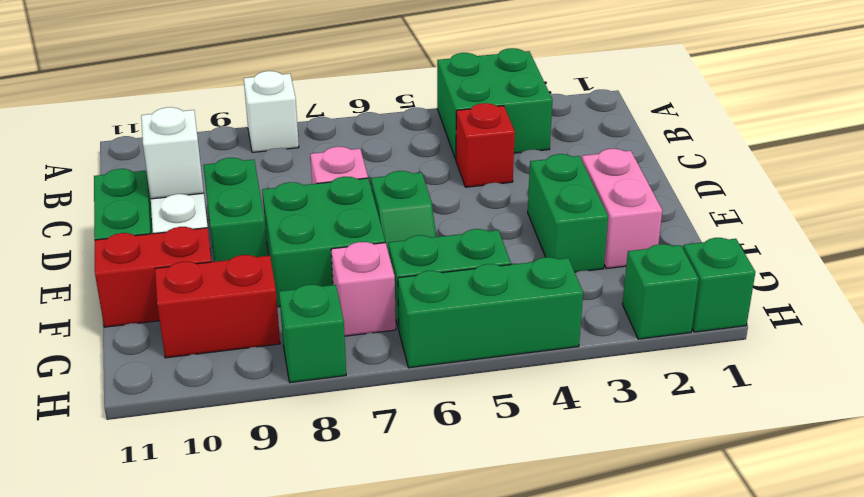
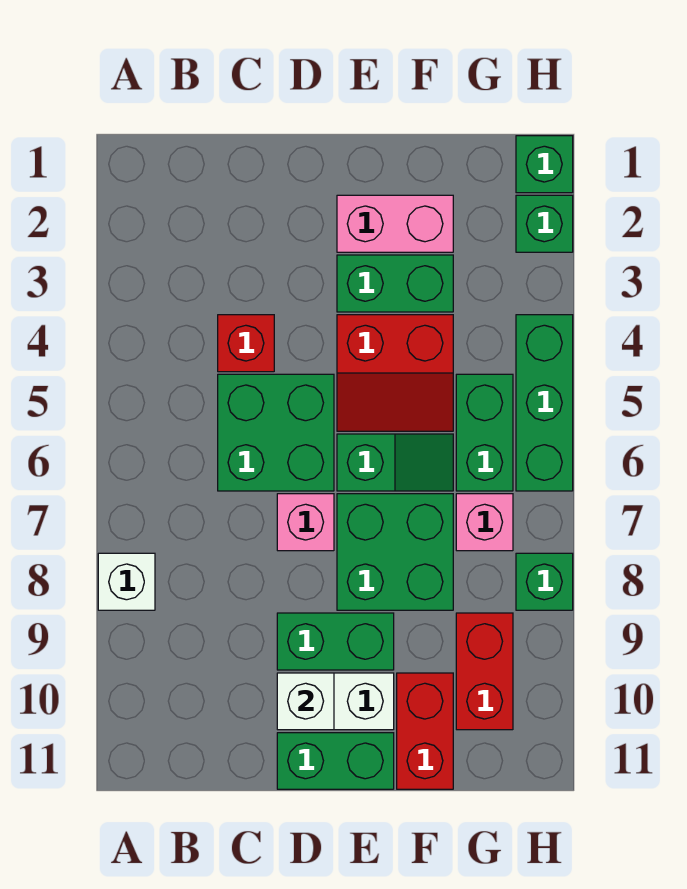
green 2x2 brick [437,48,553,159] -> green 2x2 brick moved to [218,374,334,491]
none -> red 2x2 slope [337,315,453,431]

